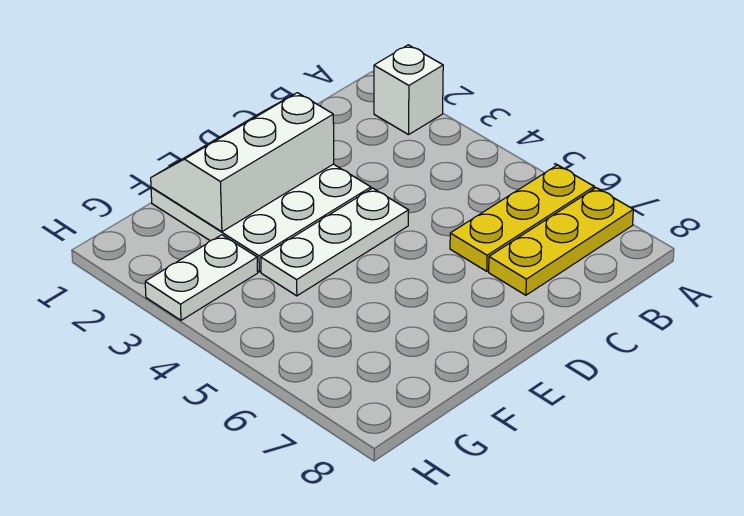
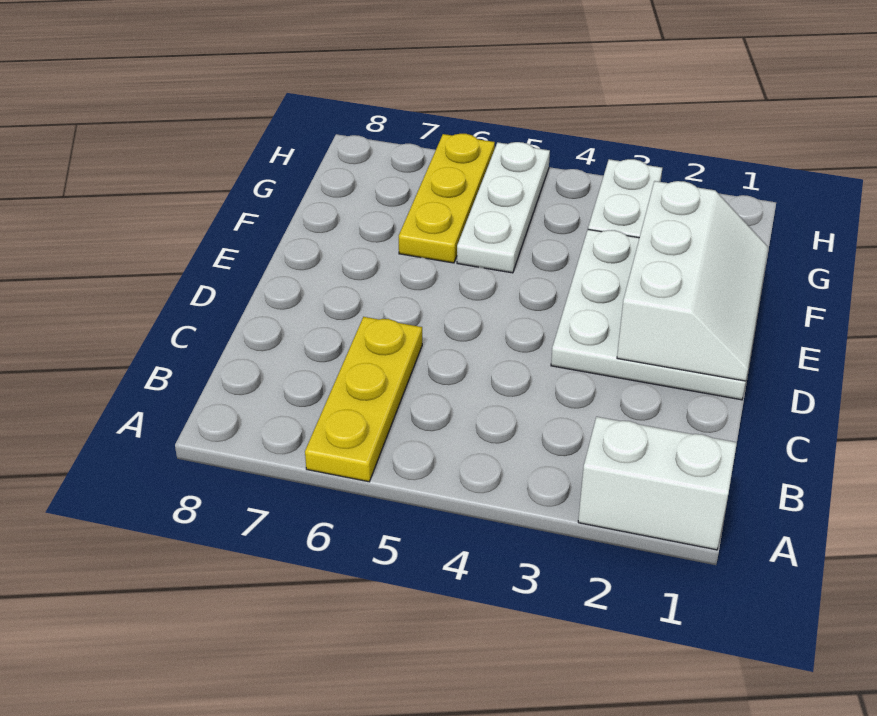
white 1x1 brick [374,45,443,135] -> white 1x2 brick [578,417,737,550]
yellow 1x3 plate [489,188,633,295] -> yellow 1x3 plate moved to [399,134,495,263]
white 1x3 plate [261,188,409,296] -> white 1x3 plate moved to [457,142,550,273]

